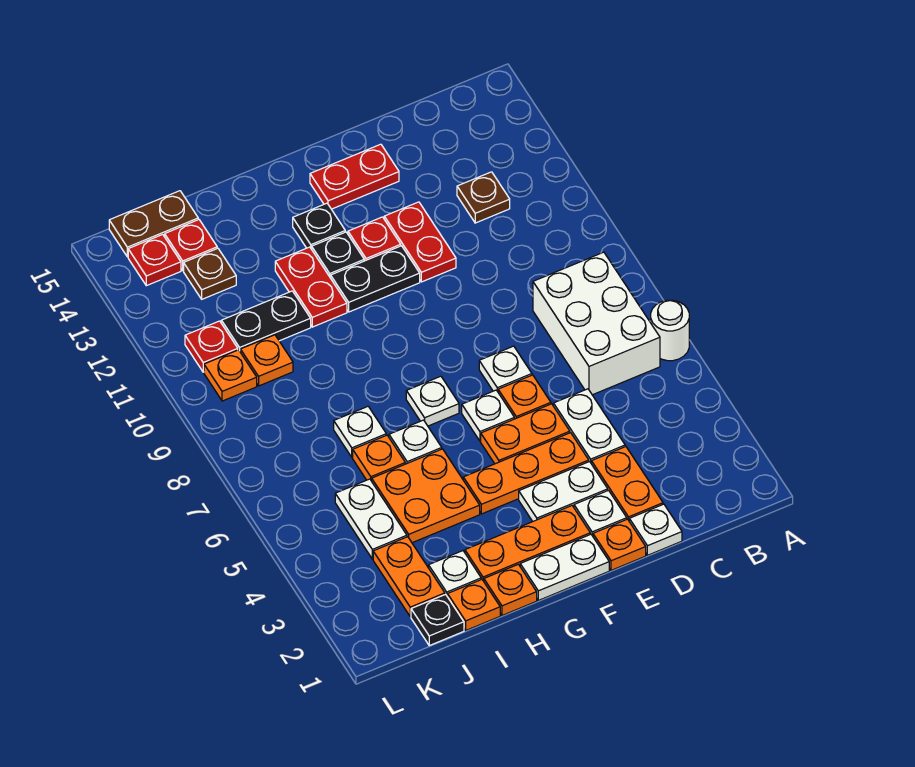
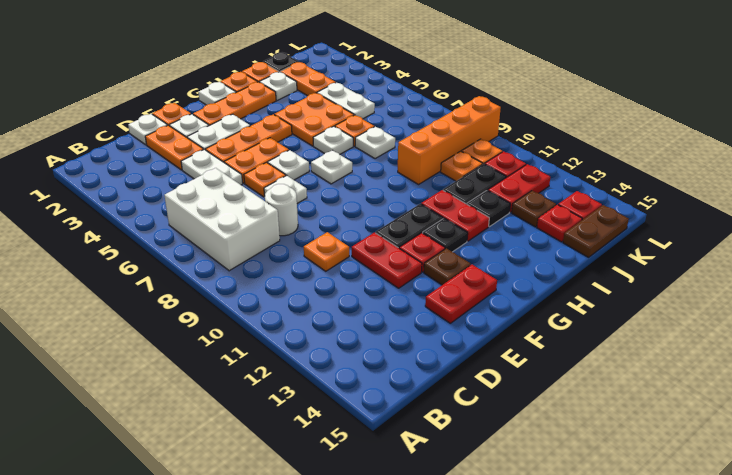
white 1x1 round brick [651,300,689,361] -> white 1x1 round brick moved to [265,184,298,236]
brown 1x1 plate [457,172,510,223] -> brown 1x1 plate moved to [424,248,471,285]
none -> orange 1x1 plate [304,232,349,271]
white 1x2 plate [520,534,609,600] -> white 1x1 plate [199,82,236,105]
black 1x1 plate [293,203,345,249] -> black 1x1 plate moved to [467,190,510,227]
none -> orange 1x4 brick [398,96,501,184]
none -> red 1x2 plate [488,164,550,212]

